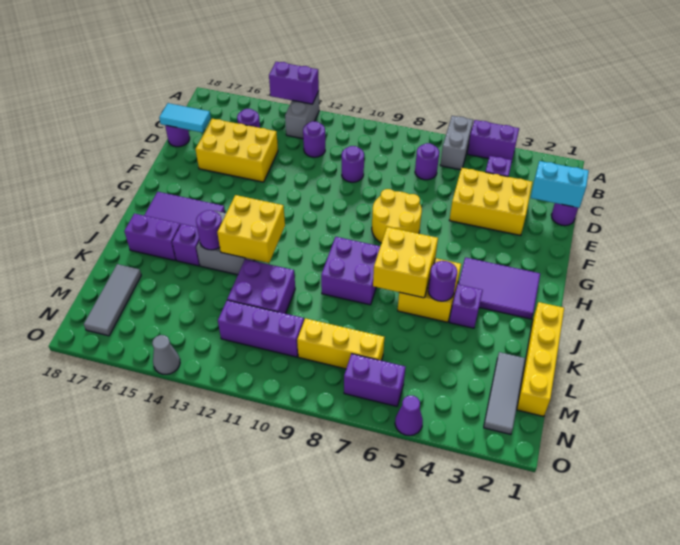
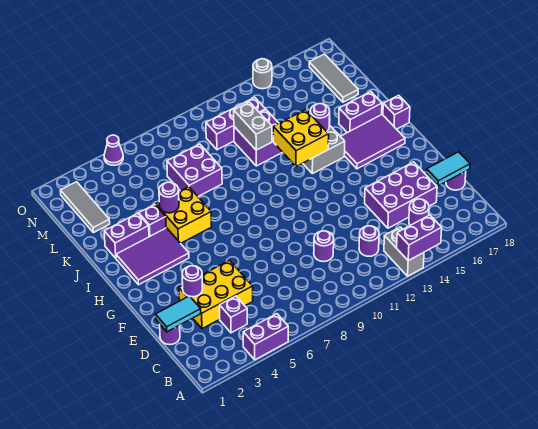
grey 1x2 brick [440,116,473,170] -> grey 1x2 brick moved to [234,102,272,150]
purple 1x1 round brick [415,143,439,180] -> purple 1x1 round brick moved to [182,266,203,297]
cyan 1x2 brick [531,161,589,208] -> cyan 1x2 tile [155,296,201,332]
yellow 2x3 brick [196,119,278,182] -> purple 2x3 brick [365,162,437,228]
yellow 2x2 round brick [372,189,422,243] -> none
yellow 2x2 brick [373,227,438,298] -> none
purple 2x2 brick [321,237,380,305] -> purple 2x2 brick moved to [167,144,222,197]
yellow 1x4 brick [517,302,564,416] -> none
purple 1x1 brick [172,224,200,266] -> purple 1x1 brick moved to [383,95,410,129]
yellow 1x3 brick [297,318,384,369] -> none
purple 1x2 brick [344,354,405,406] -> purple 1x2 brick moved to [104,213,149,258]
grey 1x1 cone [152,335,180,374] -> grey 1x1 round brick [253,59,272,89]

